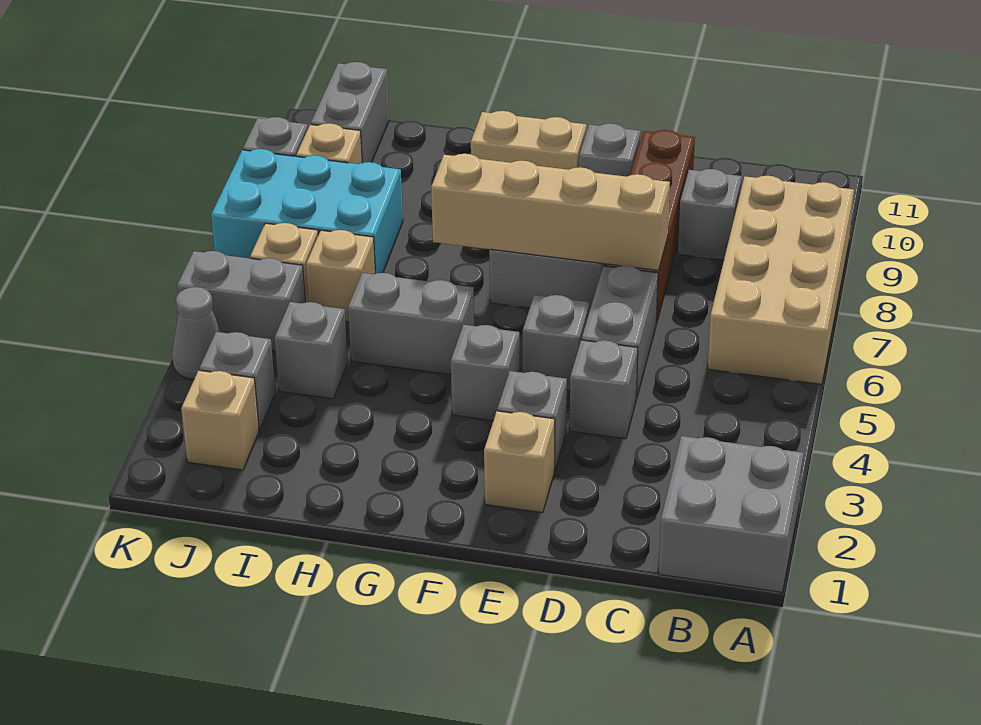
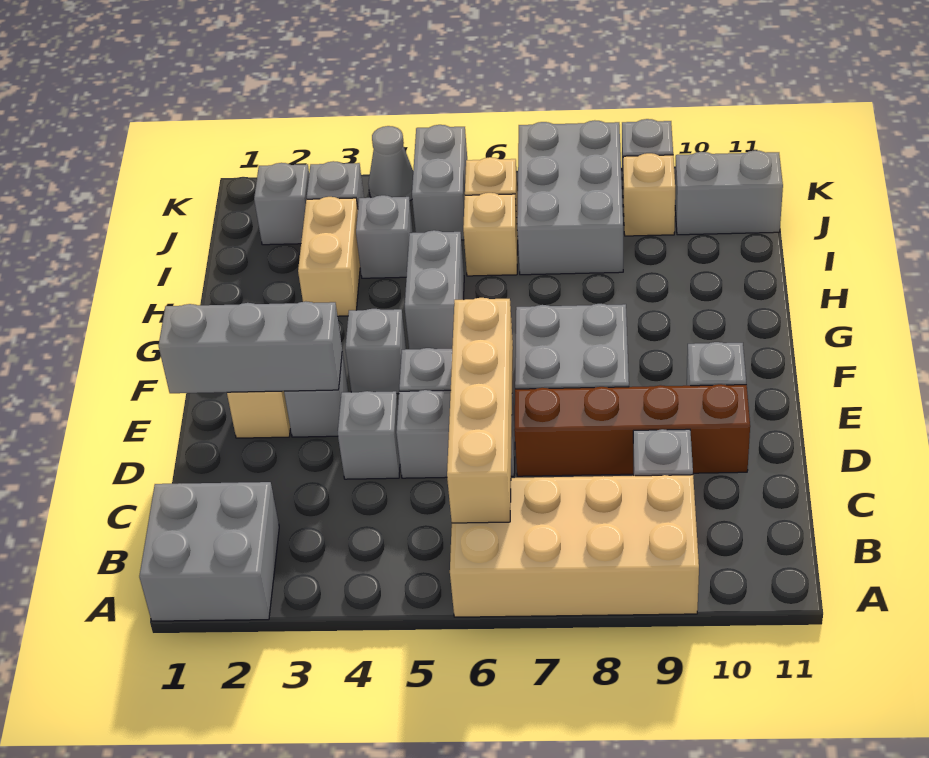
tan 1x4 brick [431,154,670,271] -> tan 1x4 brick moved to [447,298,513,523]
none -> grey 1x3 brick [159,301,342,393]
tan 1x2 brick [471,111,586,170] -> tan 1x2 brick moved to [298,197,360,316]
cyan 2x3 brick [211,149,403,274] -> grey 2x3 brick [517,120,623,275]
tan 1x1 brick [181,370,259,470] -> grey 1x1 brick [254,163,309,245]

